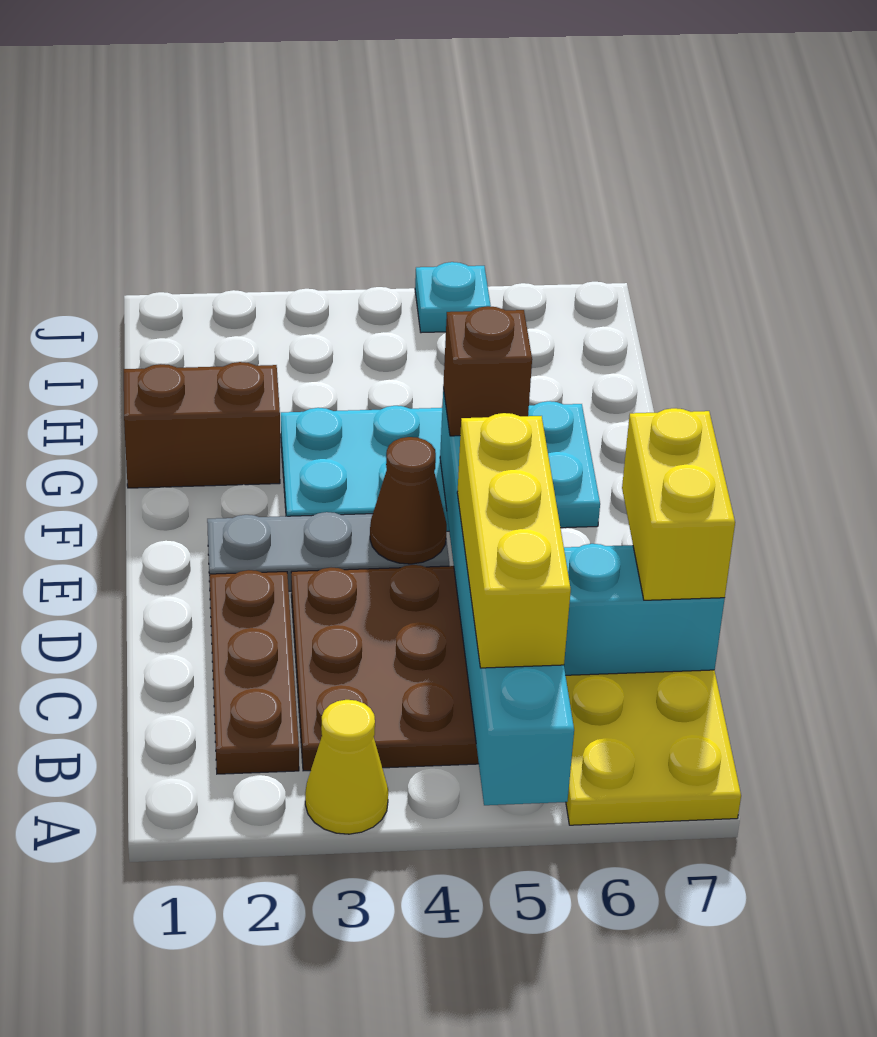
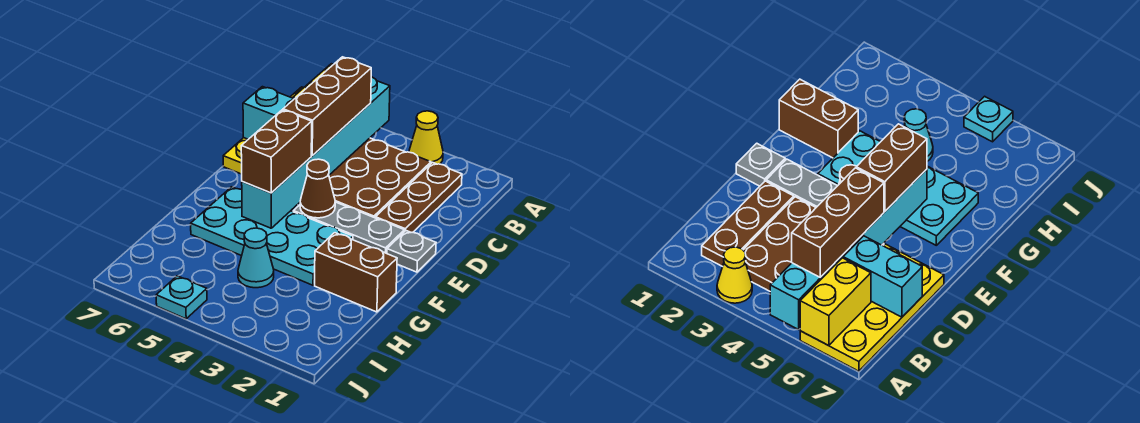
yellow 1x3 brick [457,413,571,668] -> brown 1x3 brick [283,57,371,156]
yellow 1x2 brick [622,408,735,600] -> yellow 1x2 brick moved to [800,258,871,346]
none -> grey 1x1 plate [387,231,436,272]
brown 1x1 brick [443,306,532,436] -> brown 1x2 brick [241,110,312,193]
none -> cyan 1x1 cone [238,228,274,288]

